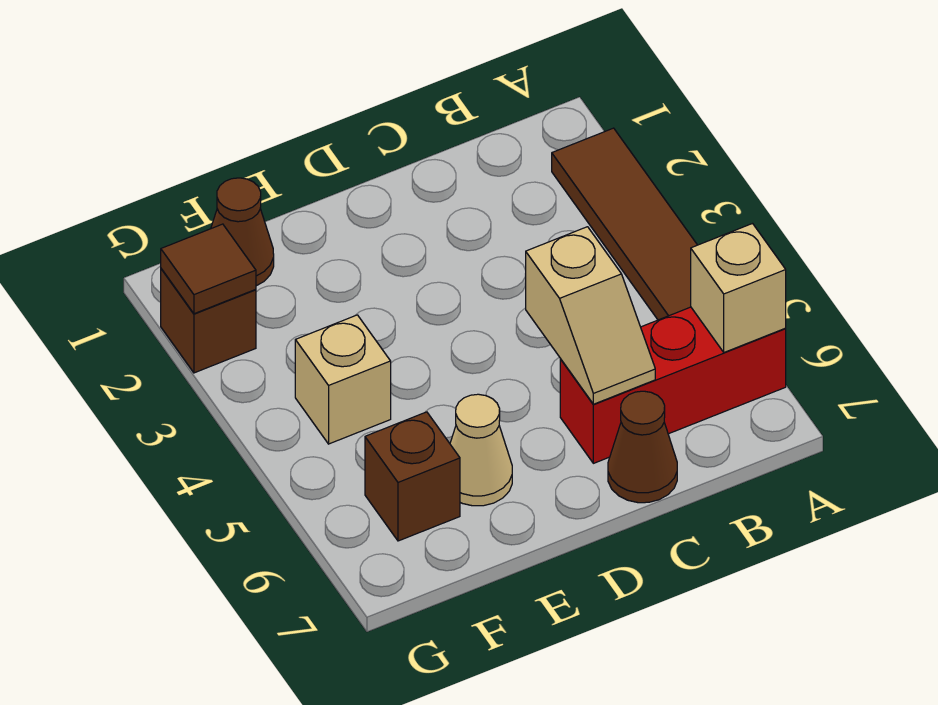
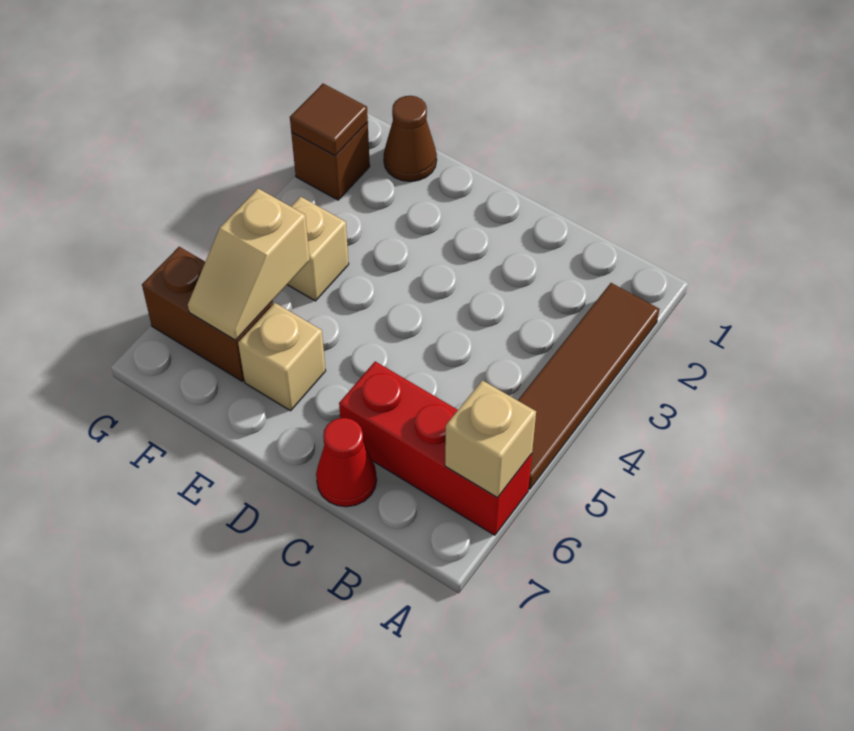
tan 1x2 slope [526,227,655,404] -> tan 1x2 slope moved to [188,188,310,340]
brown 1x1 cone [608,391,677,503] -> red 1x1 cone [316,418,377,507]
tan 1x1 cone [450,394,512,506] -> tan 1x1 brick [238,303,326,411]
brown 1x1 brick [365,412,460,541] -> brown 1x2 brick [142,247,273,381]

